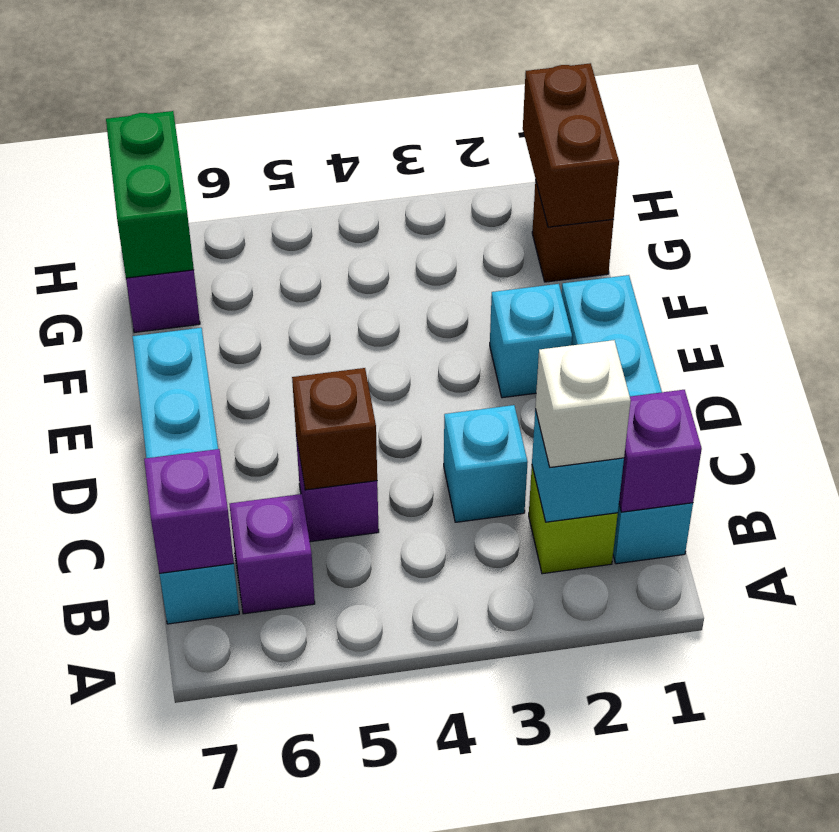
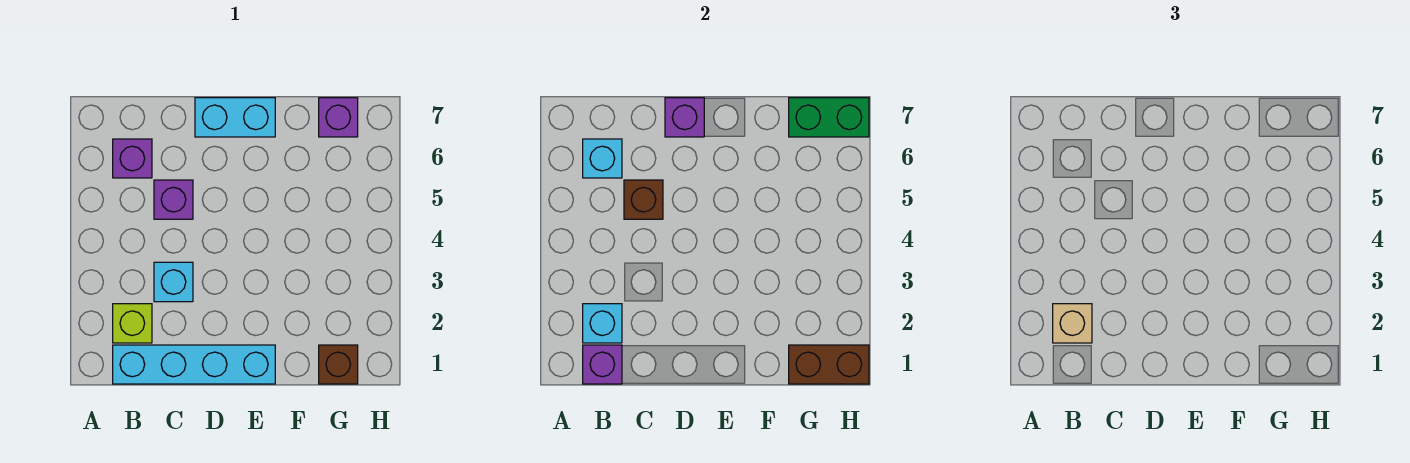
white 1x1 brick [535,340,631,467] -> tan 1x1 brick [1053,304,1092,343]
cyan 1x4 brick [133,328,239,624] -> cyan 1x2 brick [195,98,275,137]
purple 1x1 brick [144,449,234,573] -> purple 1x1 brick moved to [665,98,704,137]
cyan 1x1 brick [490,284,572,398] -> cyan 1x1 brick moved to [583,139,622,178]

